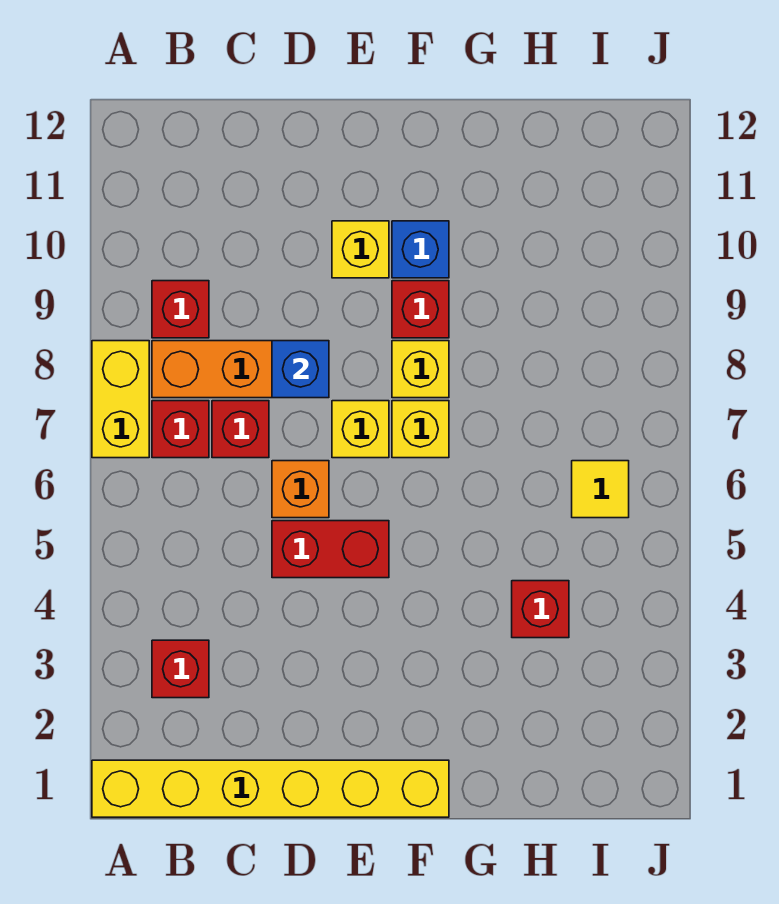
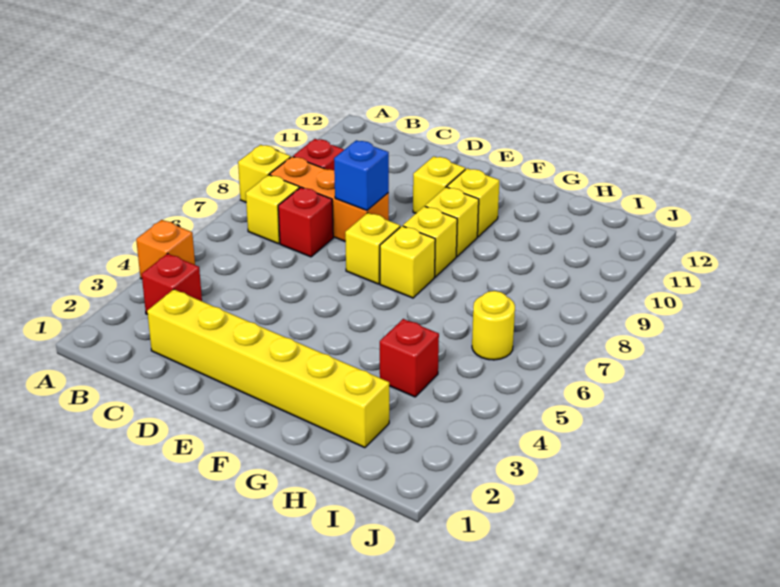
yellow 1x6 brick [92,760,449,817] -> yellow 1x6 brick moved to [147,289,389,448]
yellow 1x2 brick [92,341,149,458] -> yellow 1x1 brick [238,145,291,202]
red 1x1 brick [152,401,209,458] -> yellow 1x1 brick [246,175,299,244]
red 1x2 brick [272,521,389,578] -> none
orange 1x1 brick [272,461,329,518] -> orange 1x1 brick moved to [136,220,195,279]
red 1x1 brick [392,281,449,338] -> yellow 1x1 brick [425,187,479,257]
blue 1x1 brick [392,221,449,278] -> yellow 1x1 brick [447,168,499,237]
yellow 1x1 tile [572,461,629,518] -> yellow 1x1 round brick [472,291,515,360]

